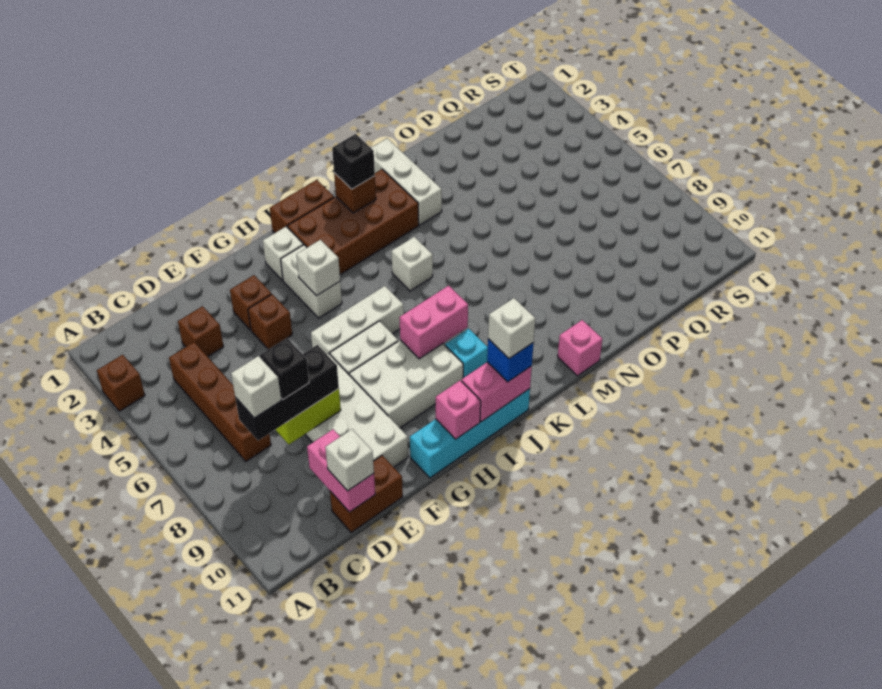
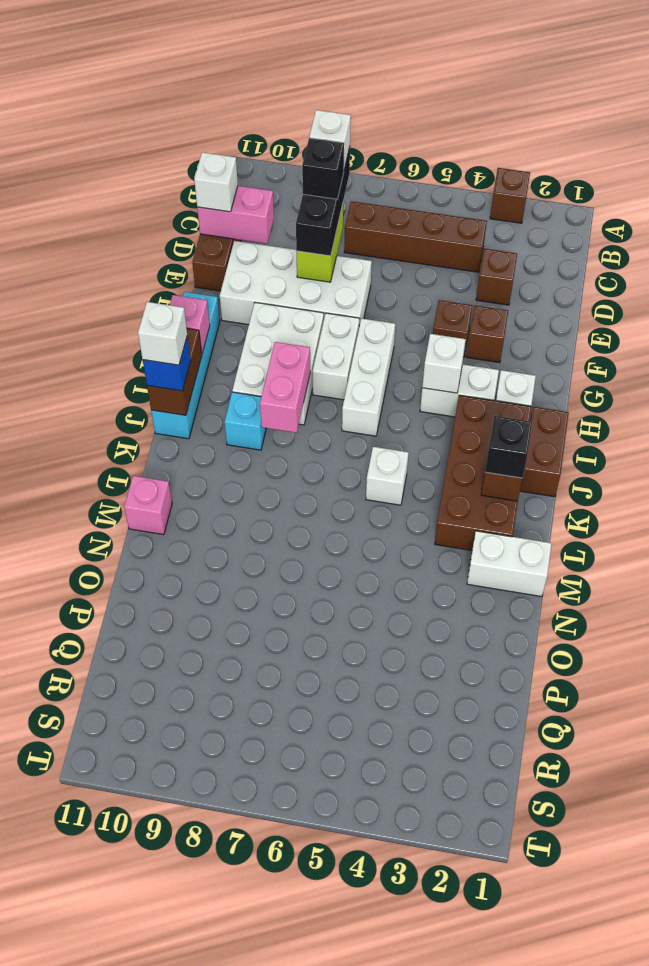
pink 1x2 brick [462,362,532,422] -> brown 1x2 brick [147,329,202,415]
white 1x3 brick [371,138,442,225] -> white 1x2 brick [467,531,552,597]

